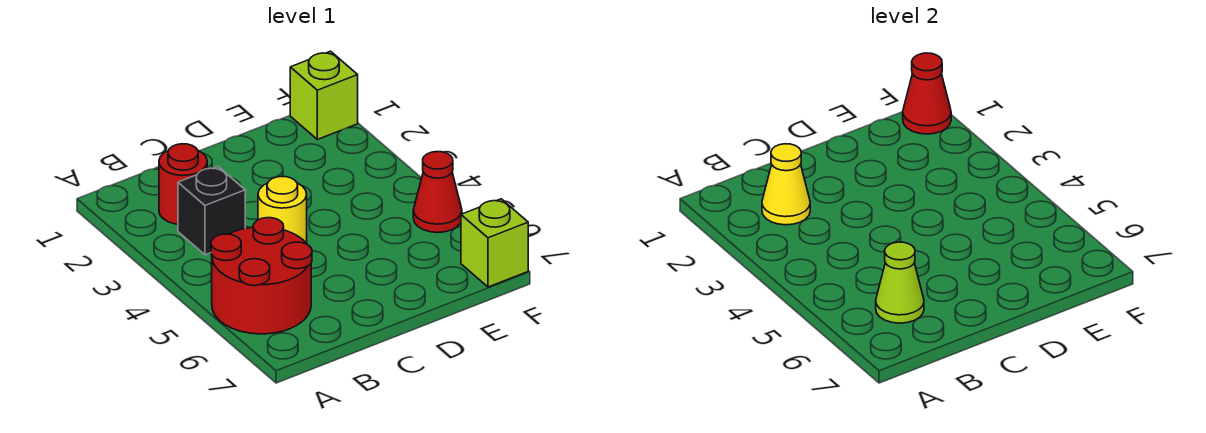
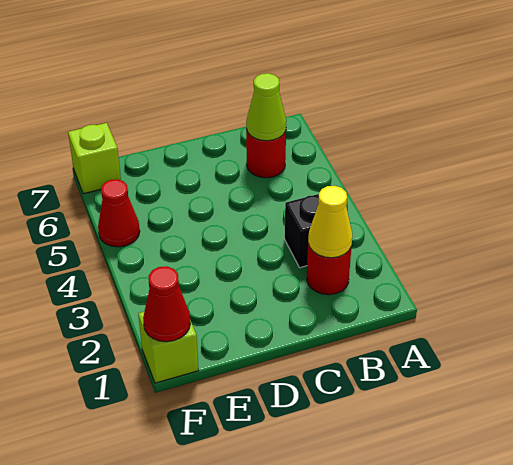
red 2x2 round brick [211,218,312,334] -> red 1x1 round brick [246,129,286,178]
yellow 1x1 round brick [258,176,307,243] -> none

